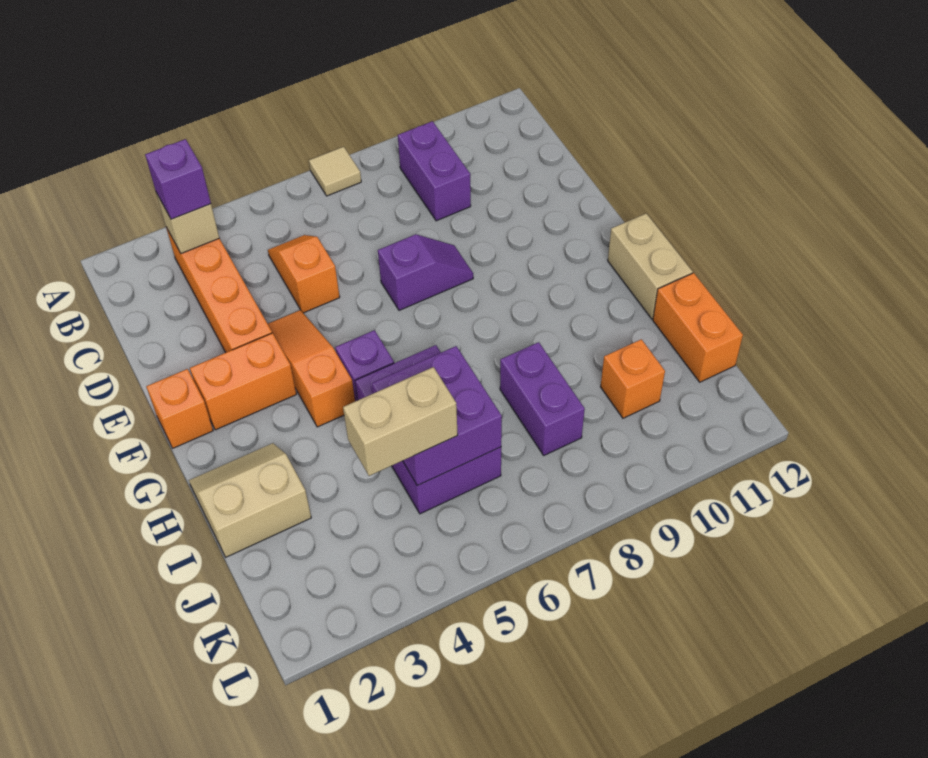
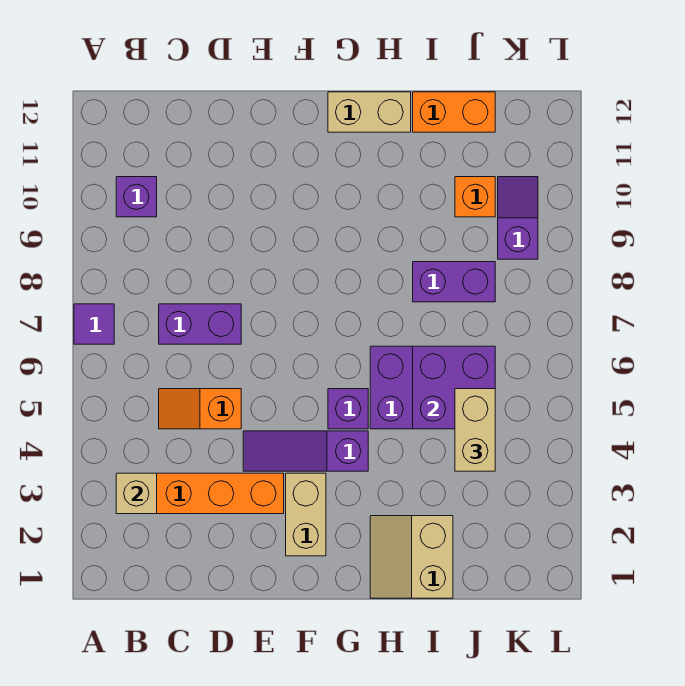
tan 1x1 tile [309,147,361,196] -> purple 1x1 tile [74,304,114,344]
purple 1x1 brick [145,139,211,219] -> purple 1x1 brick moved to [116,177,157,217]
purple 1x2 brick [398,121,471,221] -> purple 1x2 brick moved to [159,304,241,344]
orange 1x3 slope [268,310,355,427] -> purple 1x3 slope [243,431,368,471]
purple 1x2 slope [378,234,473,310] -> purple 1x2 slope moved to [498,177,538,259]
orange 1x1 brick [146,369,213,448] -> none
orange 1x2 brick [190,333,296,430] -> tan 1x2 brick [286,473,326,556]

